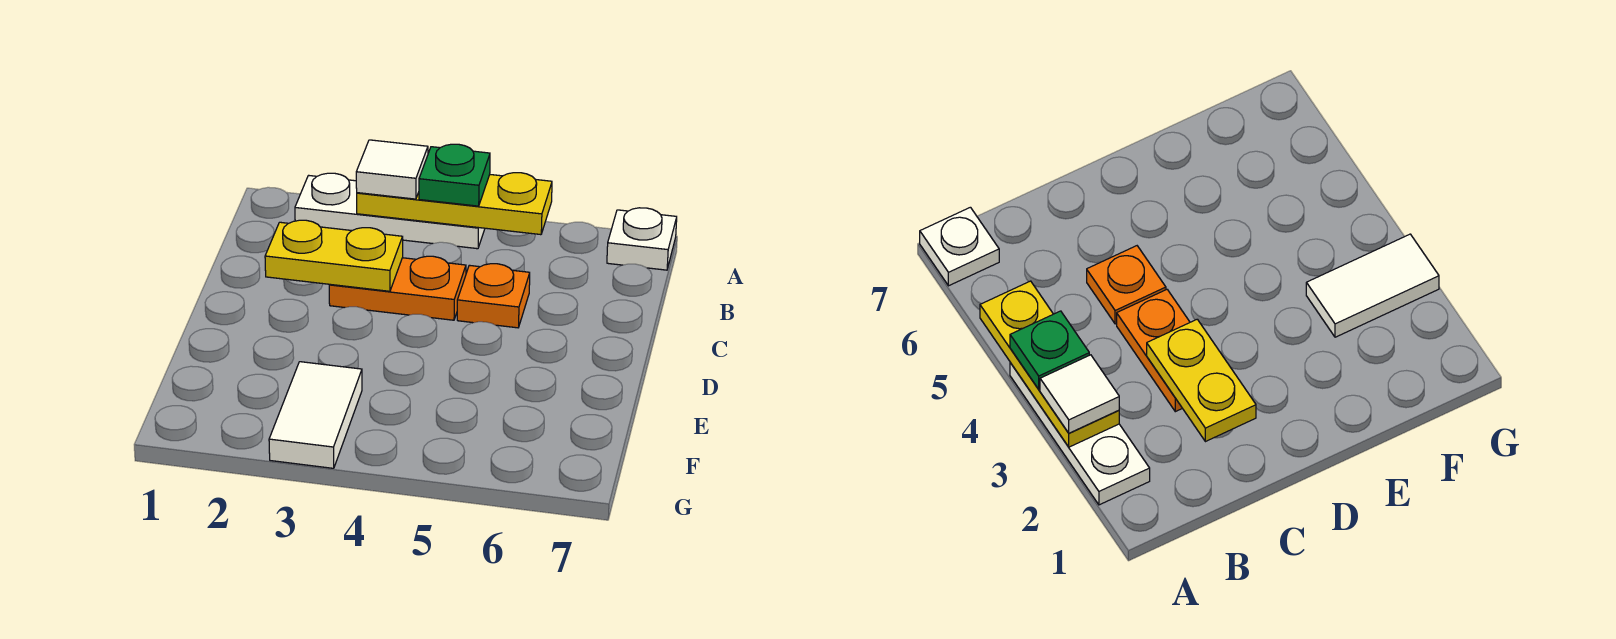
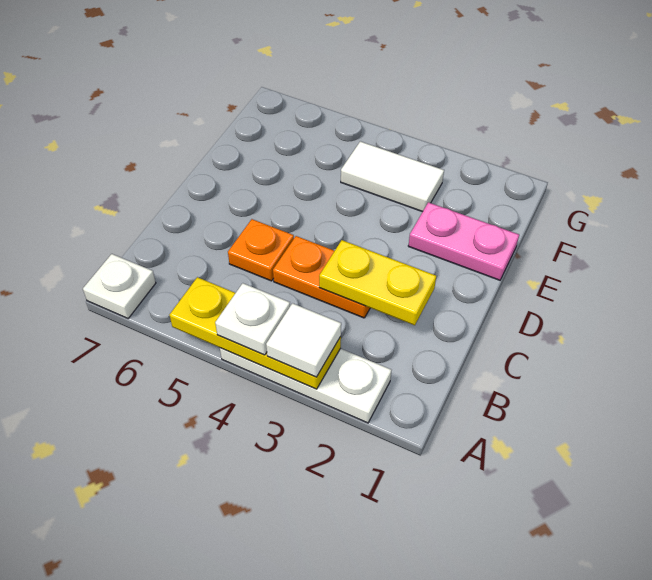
green 1x1 plate [419,144,490,206] -> white 1x1 plate [215,283,290,355]
none -> pink 1x2 plate [408,202,519,280]
white 1x2 tile [269,362,362,468] -> white 1x2 tile turned to [341,141,444,212]

